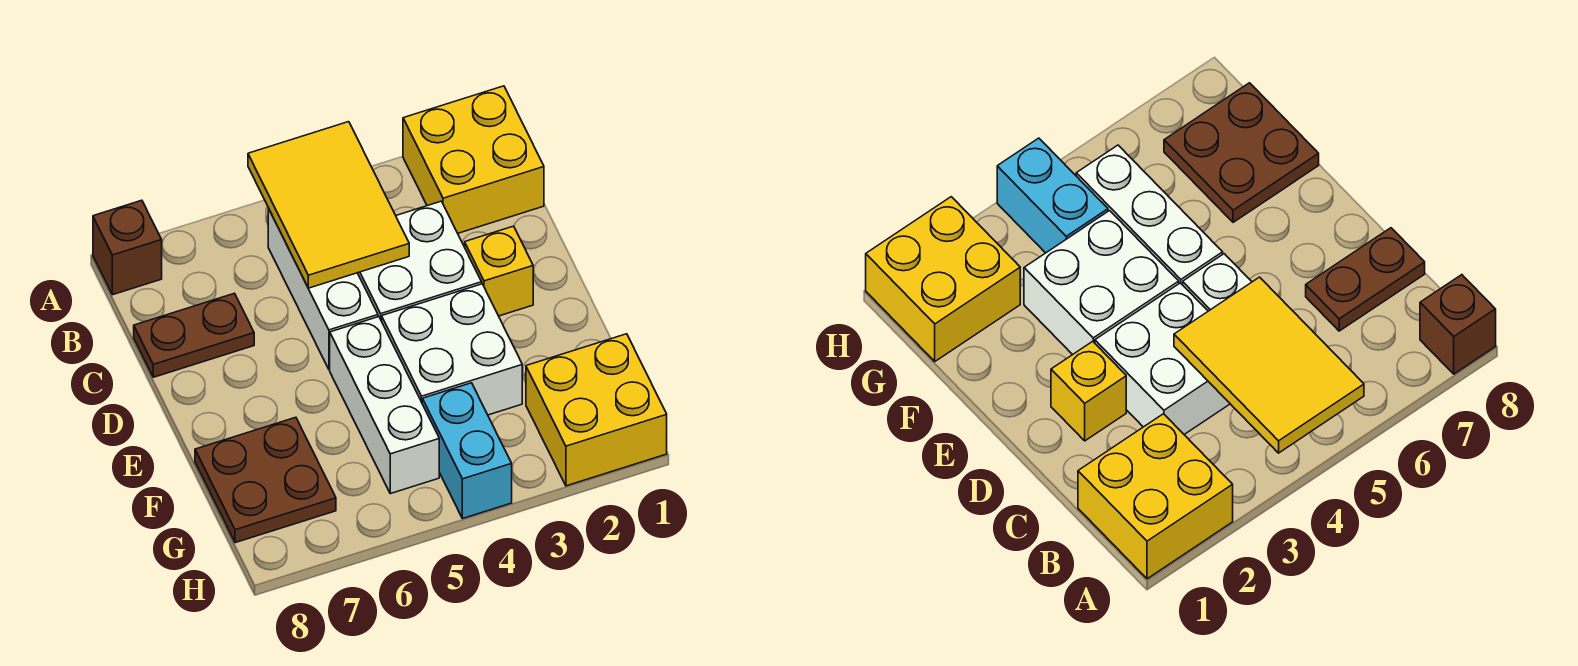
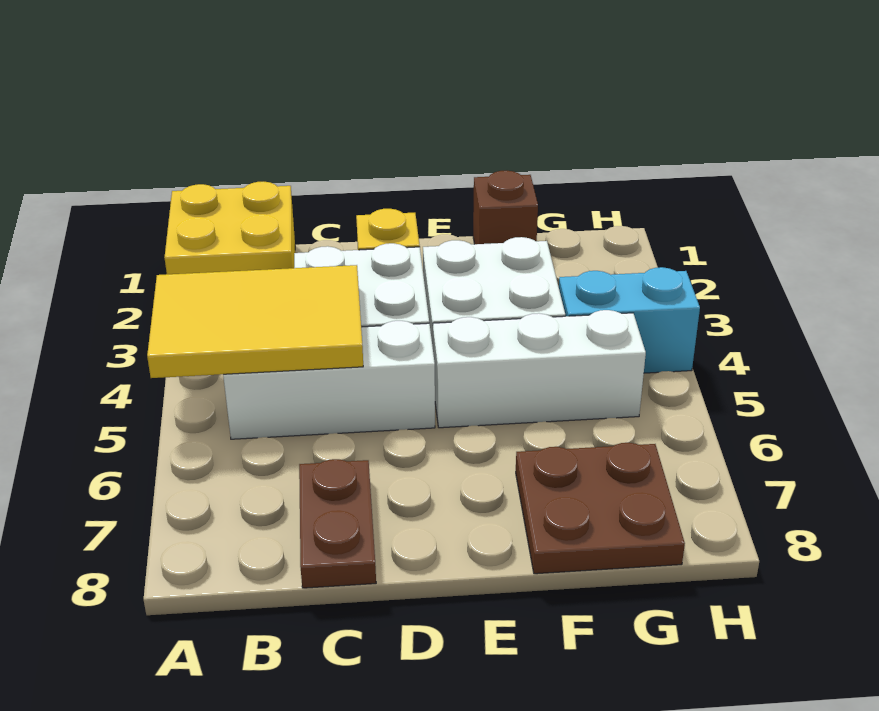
brown 1x1 brick [93,200,162,295] -> brown 1x1 brick moved to [473,171,538,244]
yellow 2x2 brick [526,334,667,486] -> none

